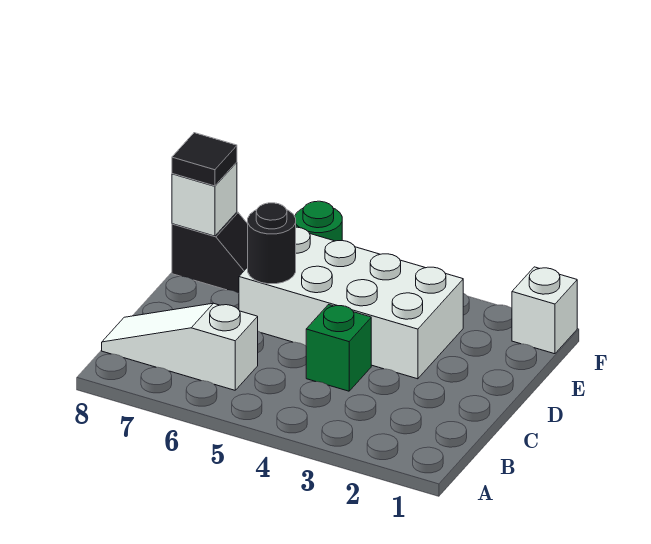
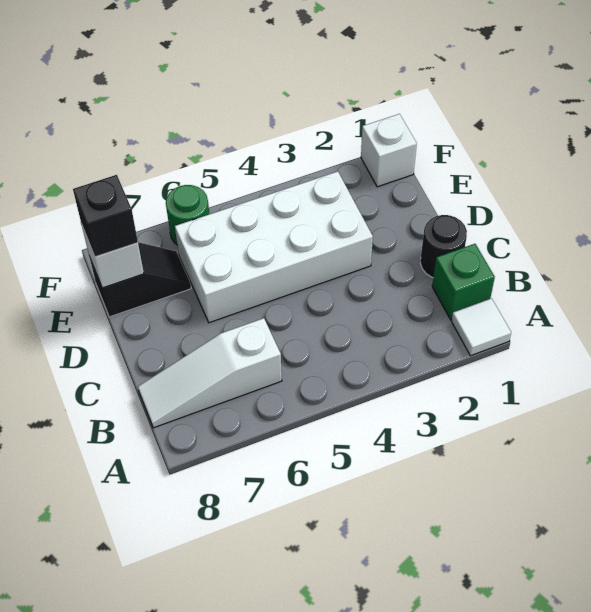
none -> white 1x1 tile [451,298,511,356]
green 1x1 brick [306,305,371,391] -> green 1x1 brick moved to [432,244,495,320]
black 1x1 round brick [248,203,296,284] -> black 1x1 round brick moved to [421,215,467,278]
black 1x1 tile [172,133,237,186] -> black 1x1 brick [73,175,138,257]

